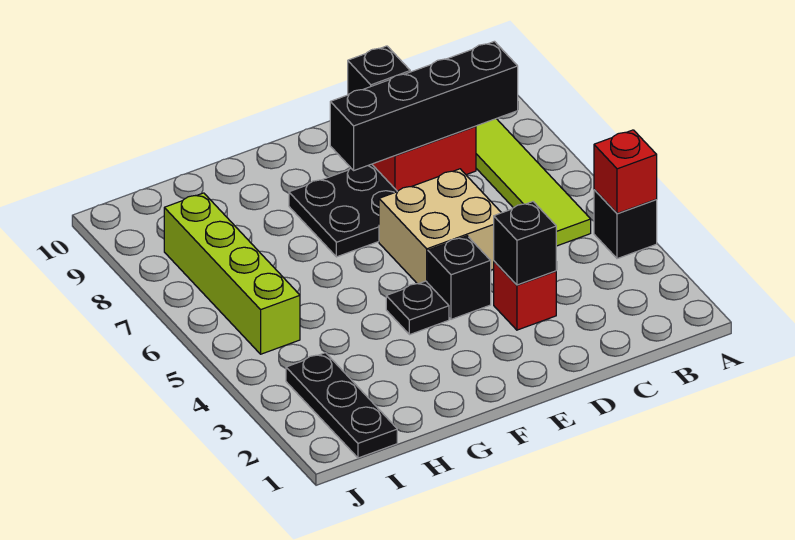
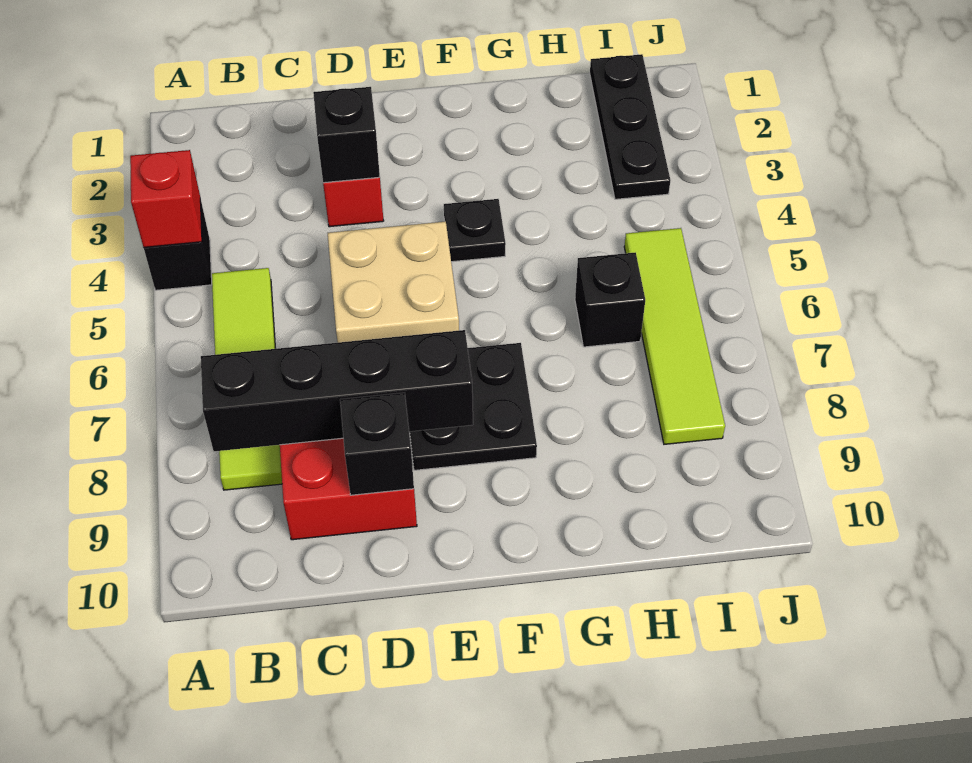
black 1x1 brick [428,236,491,319] -> black 1x1 brick moved to [575,252,645,347]
lime 1x4 brick [164,193,300,354] -> lime 1x4 tile [624,228,725,444]

